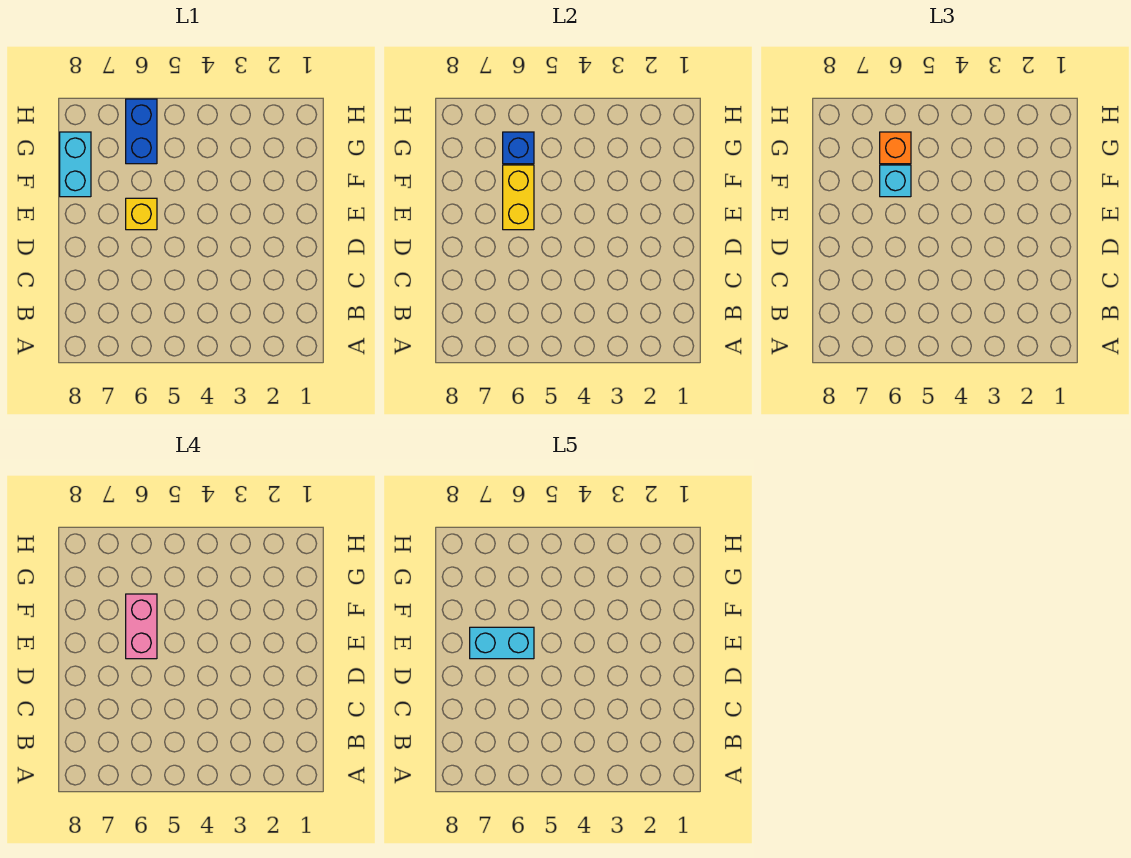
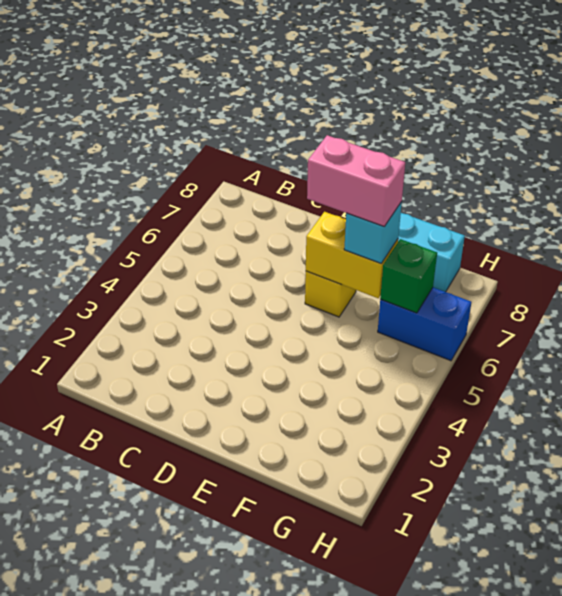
cyan 1x2 brick [470,627,534,659] -> none
blue 1x1 brick [503,132,534,164] -> green 1x1 brick [380,239,437,313]
orange 1x1 brick [880,132,911,164] -> none

